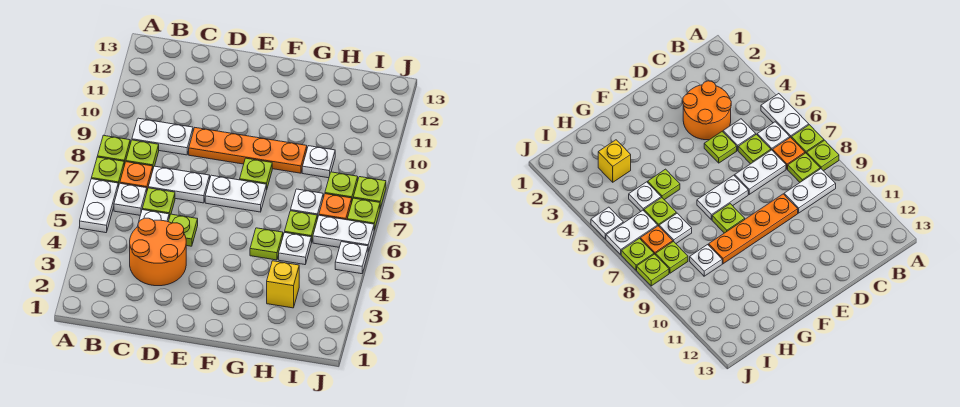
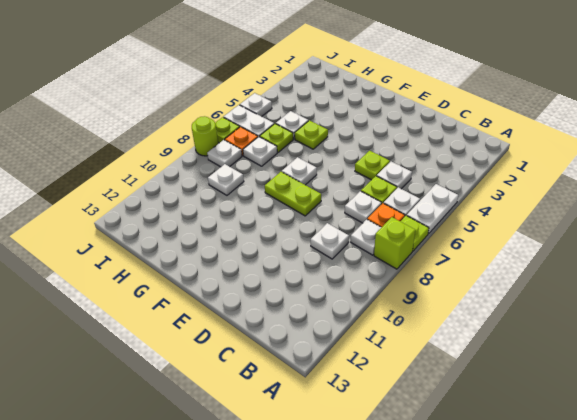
lime 1x1 plate [97,135,130,165] -> lime 1x1 brick [374,217,415,269]
lime 1x1 plate [126,140,159,168] -> white 1x1 plate [351,219,382,255]
white 1x2 plate [132,118,193,155] -> white 1x1 plate [311,223,349,259]
orange 2x2 round brick [130,218,186,286] -> none
white 1x2 plate [148,166,210,203] -> white 1x1 plate [345,191,382,223]
orange 1x4 plate [189,128,307,173] -> none
white 1x2 plate [205,175,266,212] -> white 1x1 plate [282,157,317,185]
lime 1x1 plate [240,158,272,190] -> lime 1x2 plate [265,172,321,216]
yellow 1x1 brick [267,261,299,308] -> none
lime 1x1 plate [325,172,358,200] -> white 1x1 plate [207,140,242,167]
lime 1x1 plate [353,177,386,208] -> lime 1x1 round brick [192,116,218,156]

